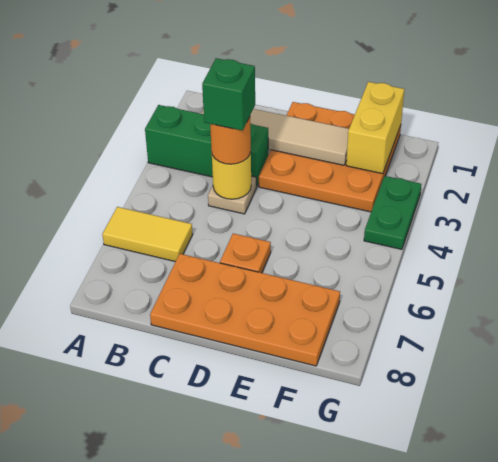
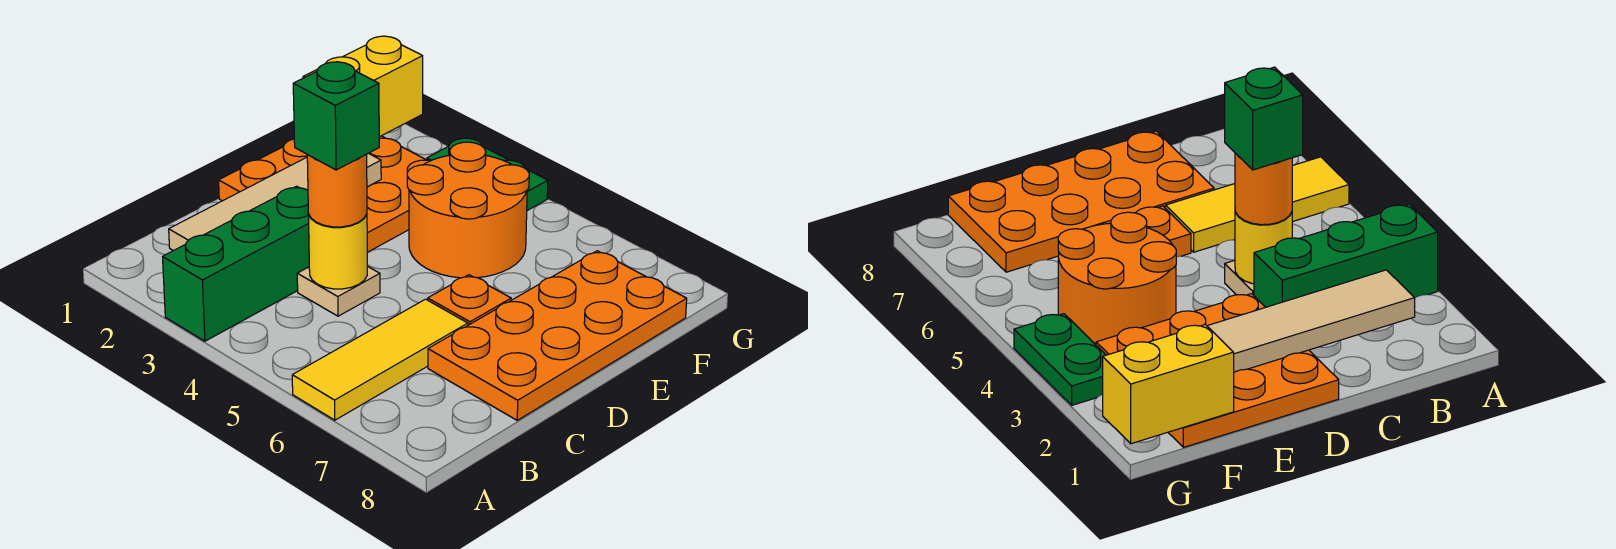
yellow 1x2 tile [102,207,193,262] -> yellow 1x3 tile [292,299,468,420]
none -> orange 2x2 round brick [407,142,529,278]
yellow 1x2 brick [346,82,404,174] -> yellow 1x2 brick turned to [303,36,423,137]

